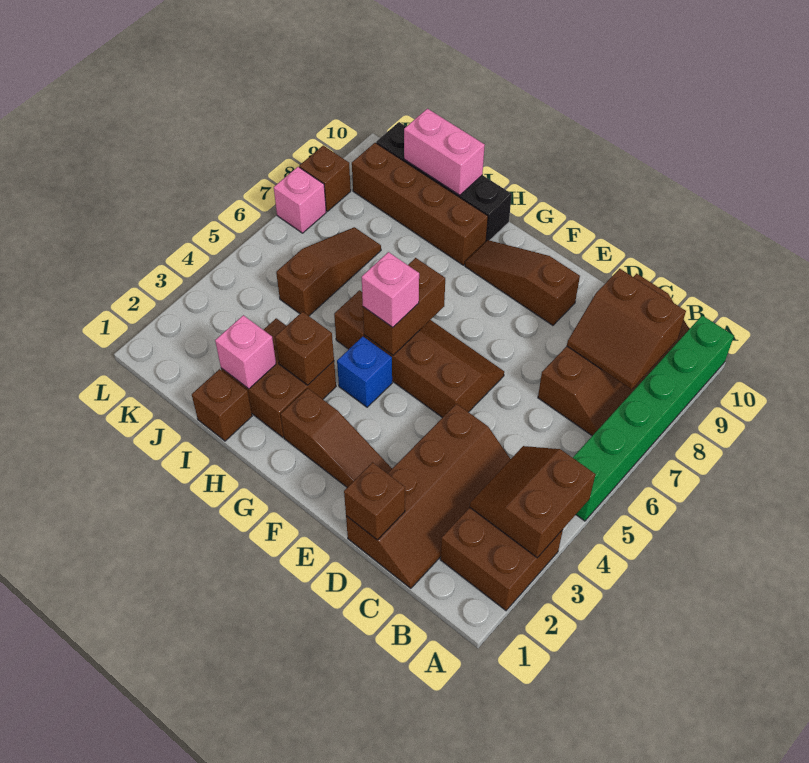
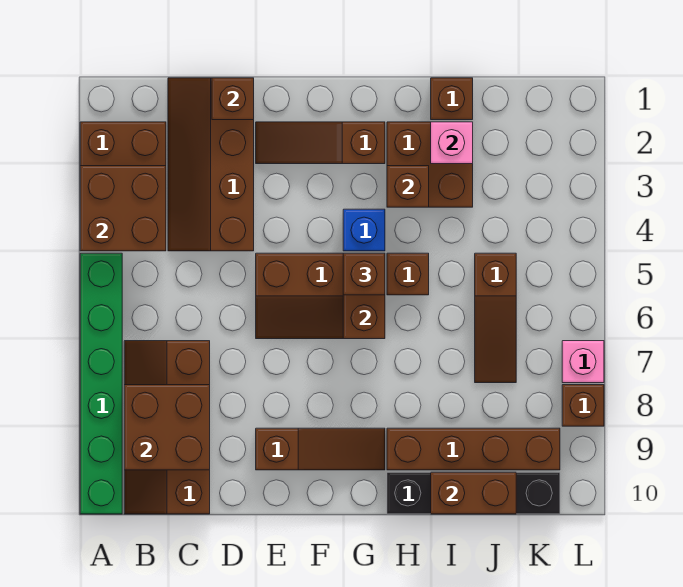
brown 2x2 slope [470,446,595,558] -> brown 2x2 brick [80,166,166,251]
brown 2x2 slope [567,269,686,389] -> brown 2x2 brick [124,385,210,470]
pink 1x1 brick [362,252,419,327] -> brown 1x1 brick [343,253,385,295]
pink 1x2 brick [404,109,485,195] -> brown 1x2 brick [431,472,516,514]

